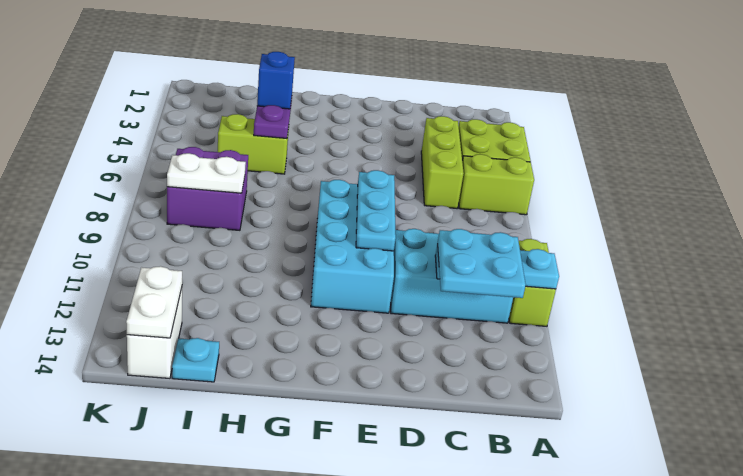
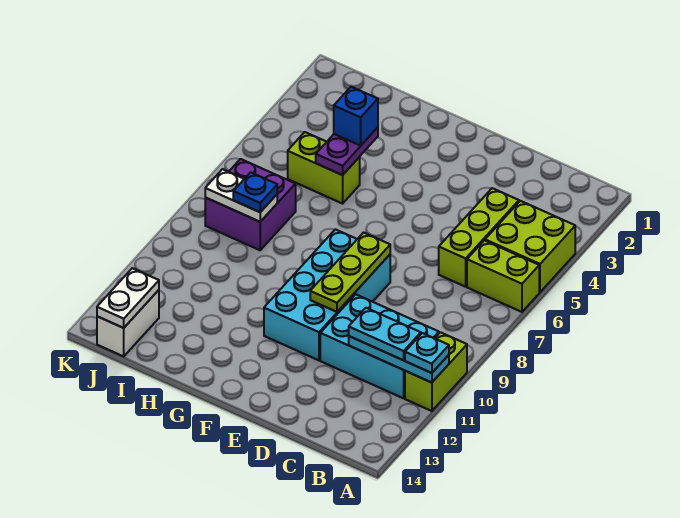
cyan 2x2 plate [438,229,526,298] -> cyan 1x2 plate [349,308,421,360]
cyan 1x3 plate [356,170,396,251] -> lime 1x3 plate [310,233,390,312]
none -> blue 1x1 plate [233,172,277,212]
cyan 1x1 plate [172,338,219,382] -> cyan 1x1 plate moved to [405,333,449,373]

